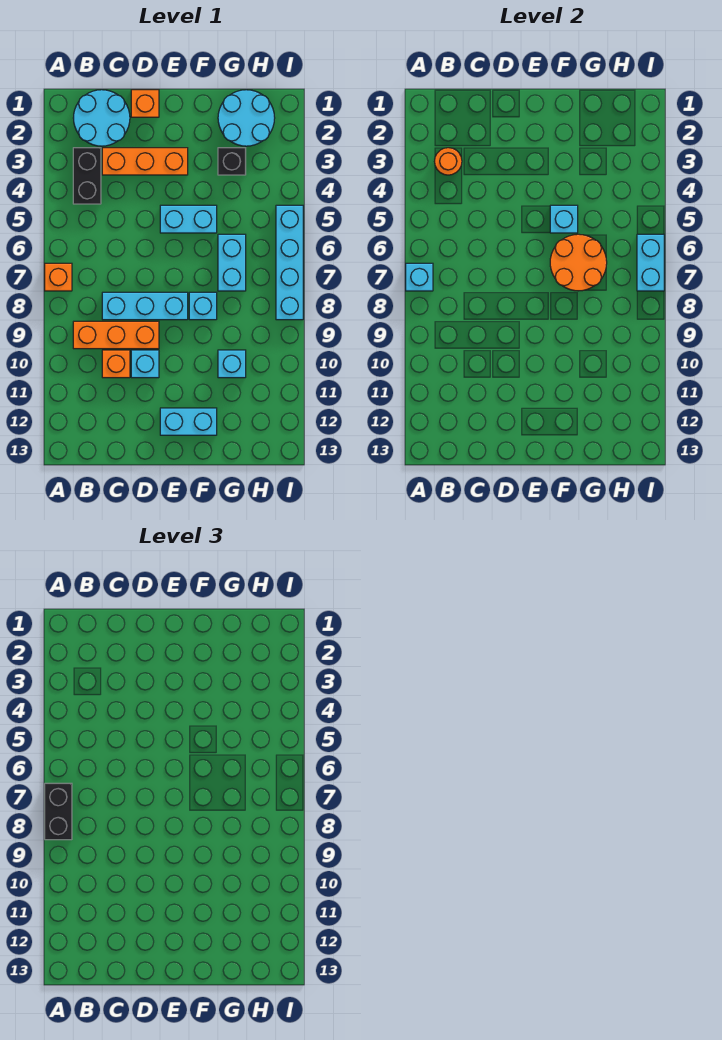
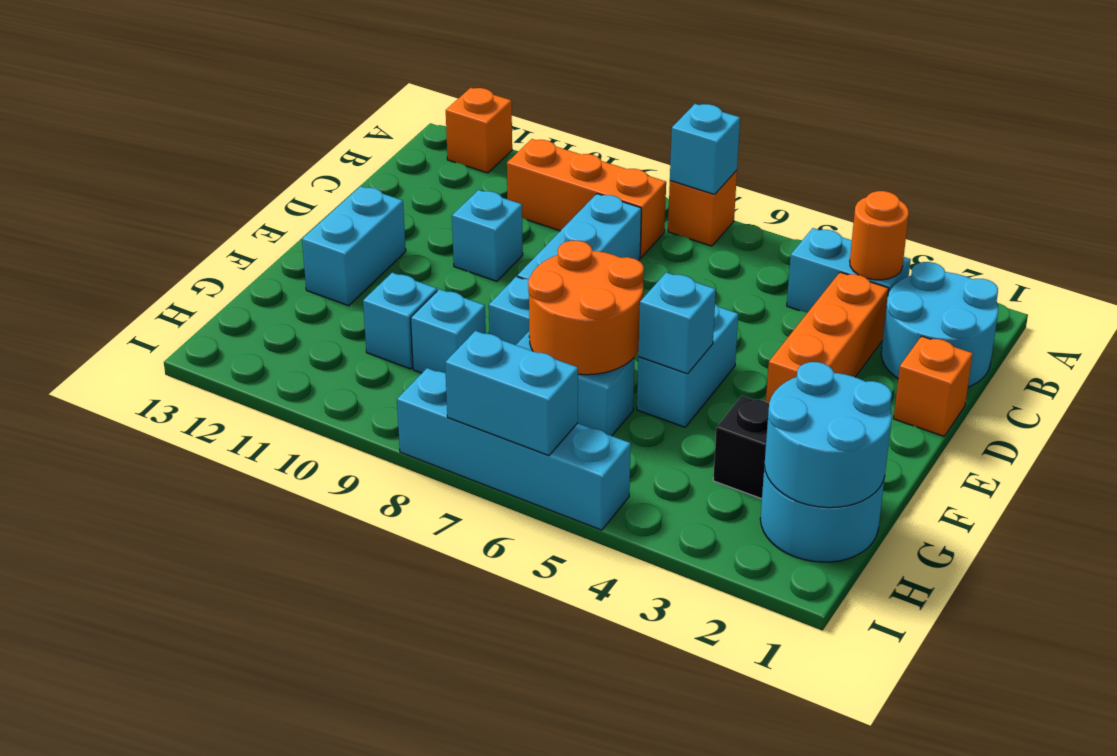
black 1x2 brick [45,783,72,840] -> none
black 1x2 brick [73,148,101,204] -> cyan 1x2 brick [787,228,911,313]
orange 1x3 brick [73,321,159,349] -> orange 1x3 brick turned to [507,139,666,258]
orange 1x1 brick [102,350,130,378] -> orange 1x1 brick moved to [446,88,512,173]
none -> cyan 2x2 round brick [764,362,892,508]
none -> cyan 1x1 brick [411,289,486,373]

